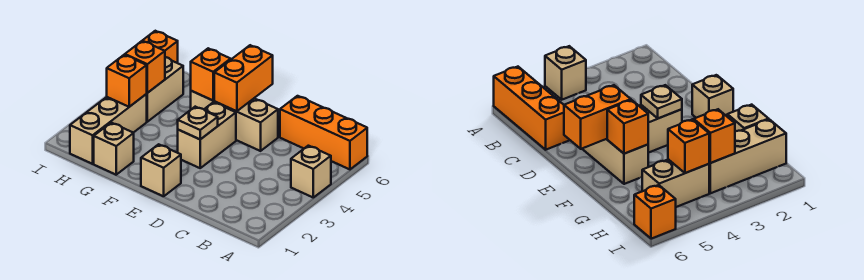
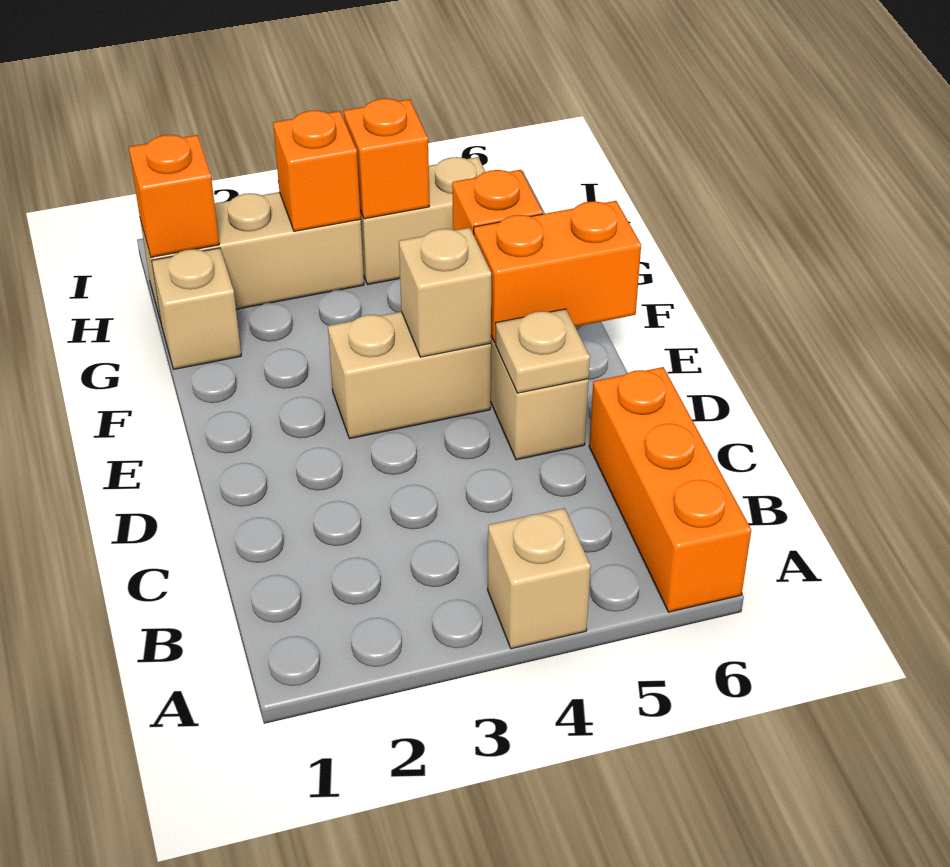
tan 1x1 brick [141,144,181,196] -> tan 1x1 brick moved to [399,228,491,357]
tan 1x1 plate [178,107,218,139] -> tan 1x1 plate moved to [495,309,590,393]
orange 1x1 brick [142,31,178,63] -> orange 1x1 brick moved to [129,135,219,257]

